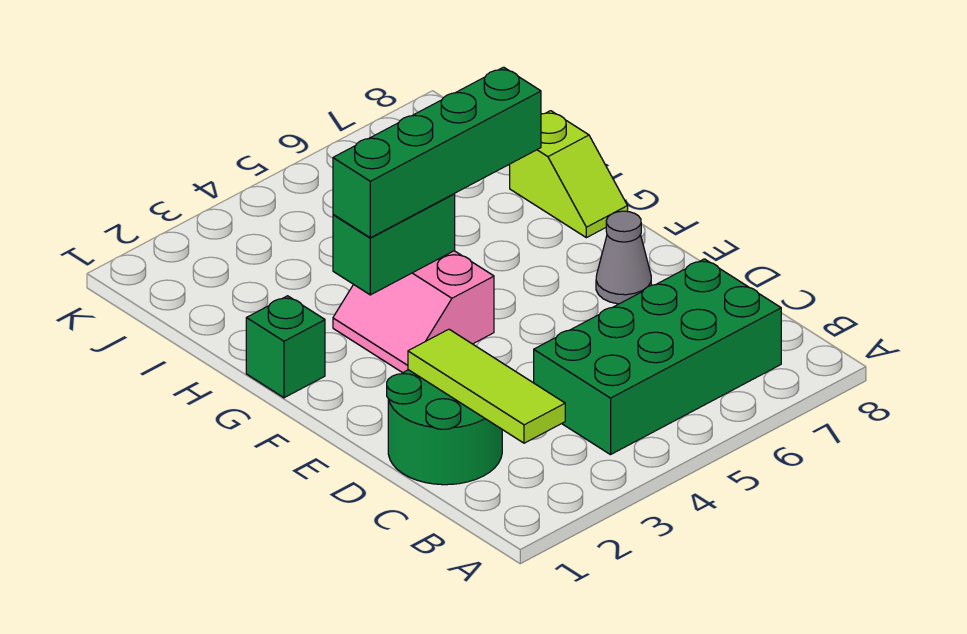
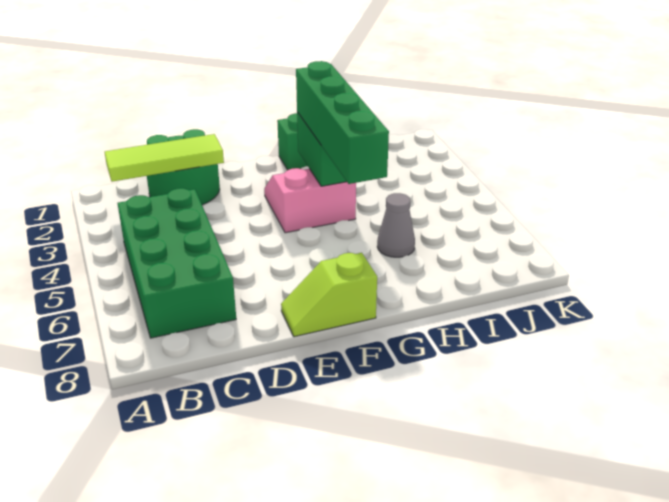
grey 1x1 cone [596,211,651,304] -> grey 1x1 cone moved to [377,193,415,257]
lime 1x2 slope [510,111,628,238] -> lime 1x2 slope moved to [281,253,377,337]

